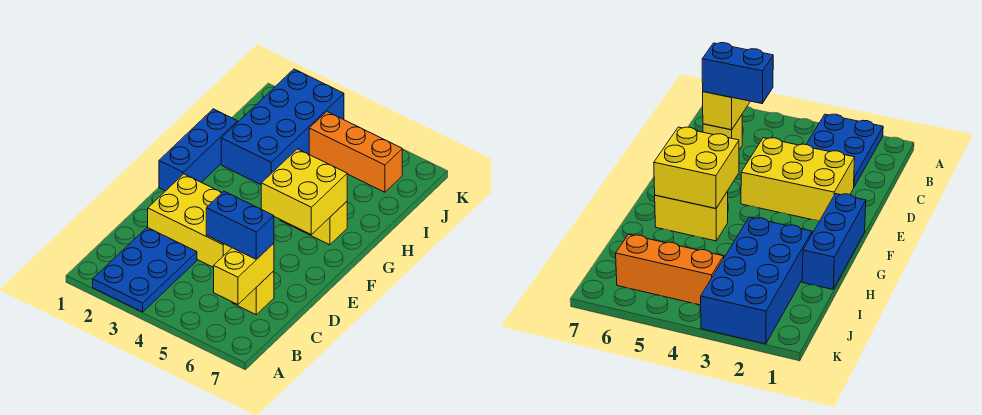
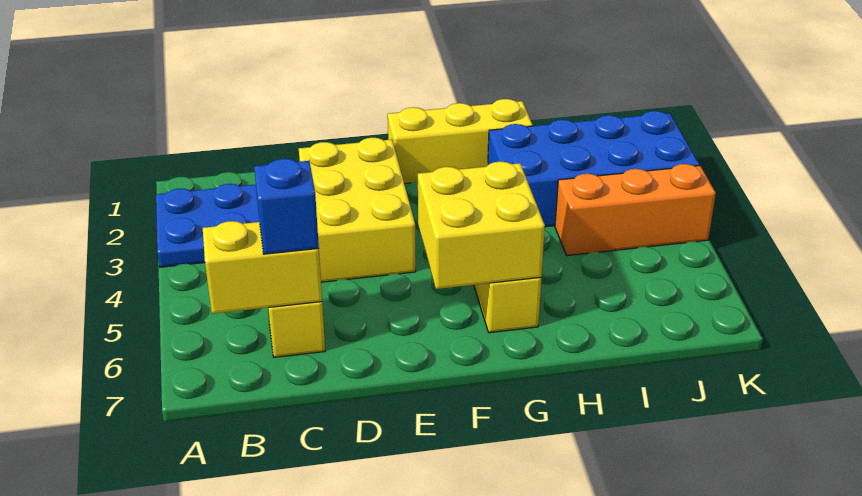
blue 1x2 brick [206,191,274,259] -> blue 1x1 brick [254,159,319,254]
blue 1x3 brick [159,109,238,191] -> yellow 1x3 brick [388,99,533,184]
orange 1x3 brick [309,112,402,192] -> orange 1x3 brick turned to [555,164,716,256]

